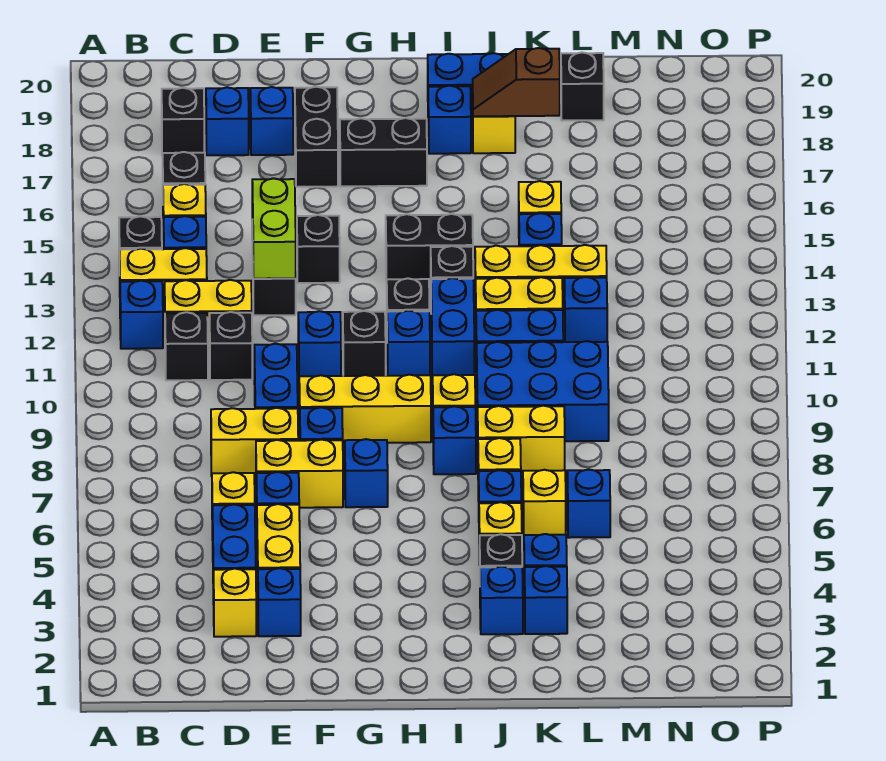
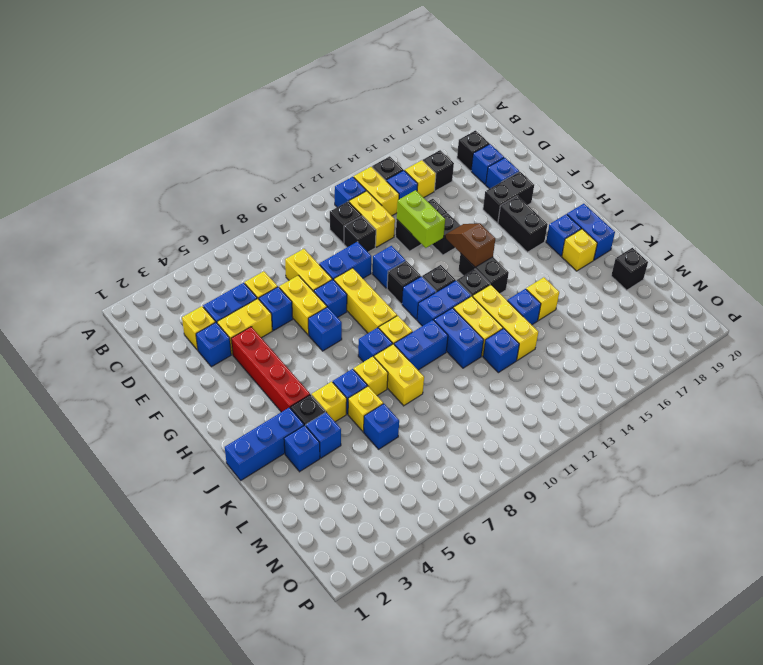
lime 1x2 brick [252,178,296,279] -> lime 1x2 brick turned to [397,190,445,248]
none -> red 1x4 brick [231,327,310,412]
blue 1x1 brick [480,566,523,634] -> blue 1x3 brick [225,407,304,480]
blue 2x3 brick [477,341,609,441] -> blue 1x2 brick [394,320,448,370]
brown 1x2 slope [473,48,560,116] -> brown 1x2 slope moved to [445,223,496,267]

